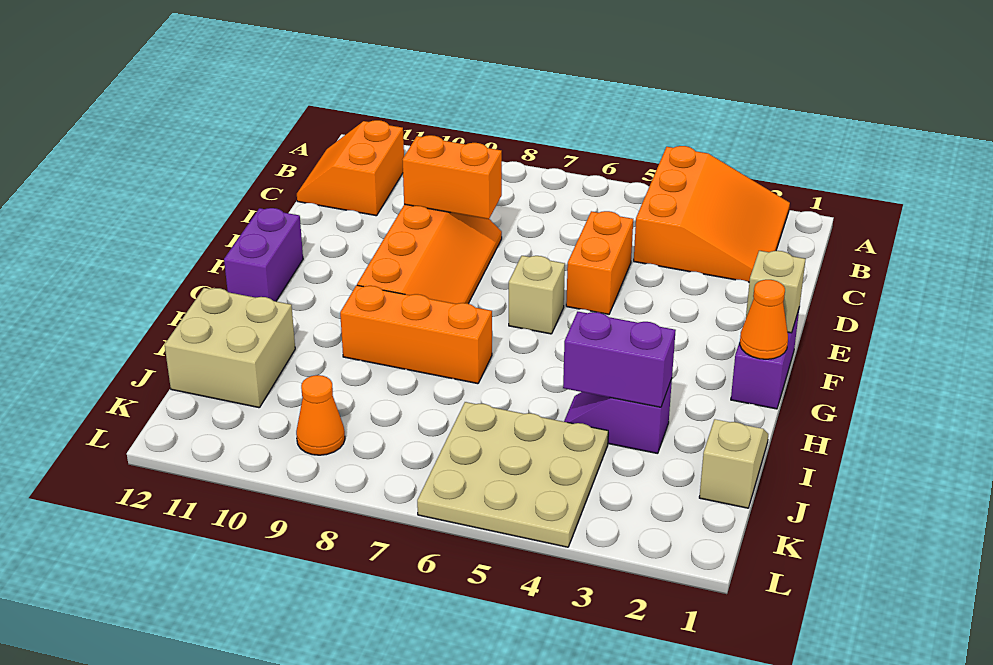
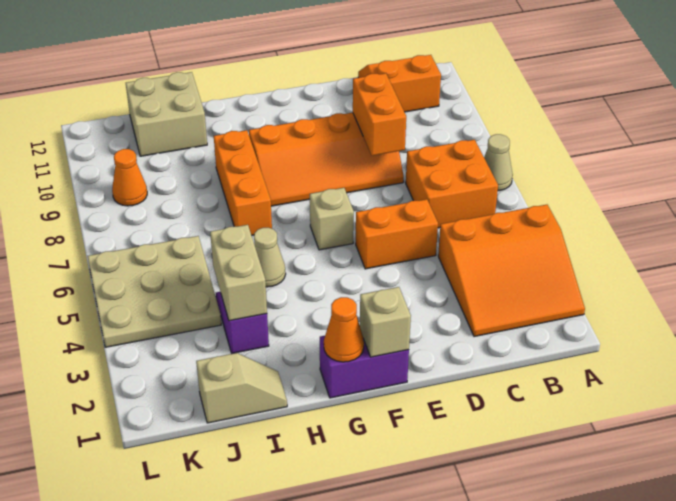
none -> tan 1x1 cone [484,134,513,191]
none -> orange 2x2 brick [406,140,498,228]
purple 1x2 brick [224,208,303,301] -> none
none -> tan 1x1 cone [254,228,286,287]
purple 1x2 brick [563,312,676,407] -> tan 1x2 brick [210,225,267,321]

